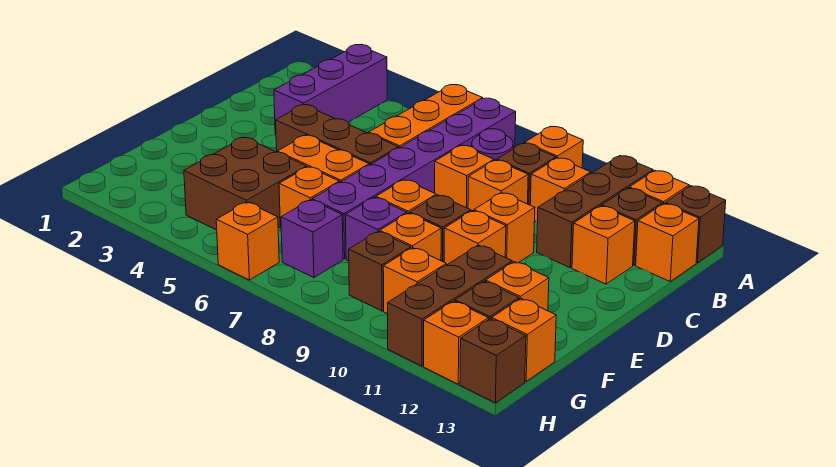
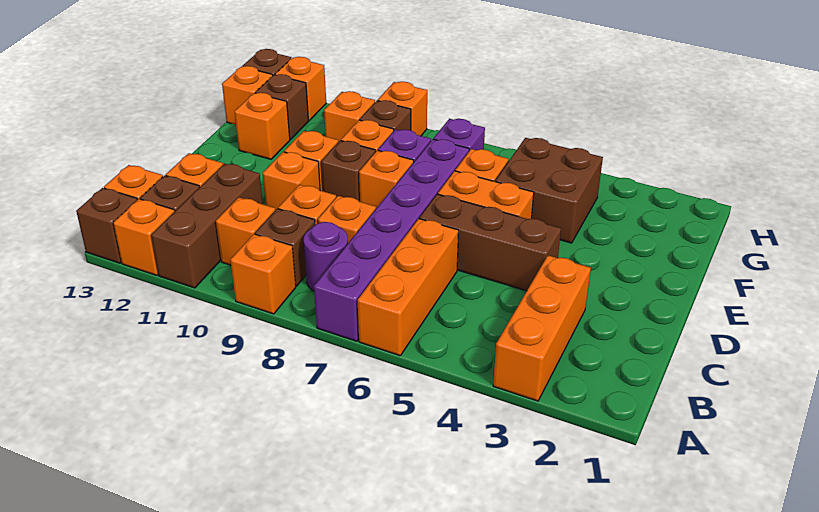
purple 1x3 brick [274,45,387,133] -> orange 1x3 brick [493,255,591,401]
brown 1x3 brick [388,245,512,366] -> none
orange 1x1 brick [216,202,279,280] -> orange 1x1 brick moved to [378,82,427,136]

